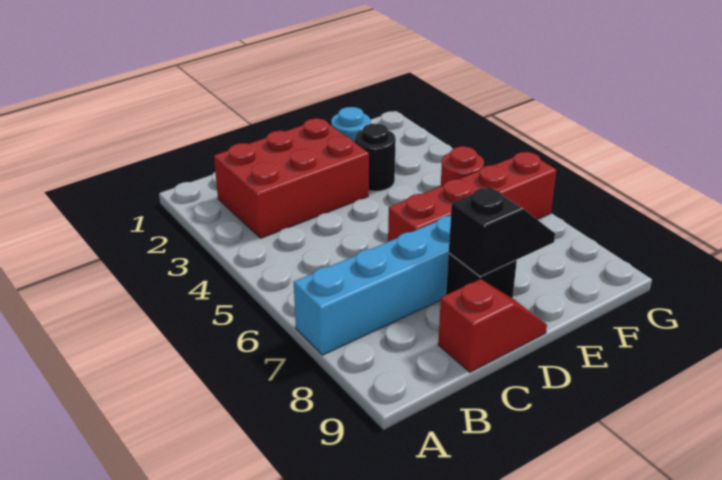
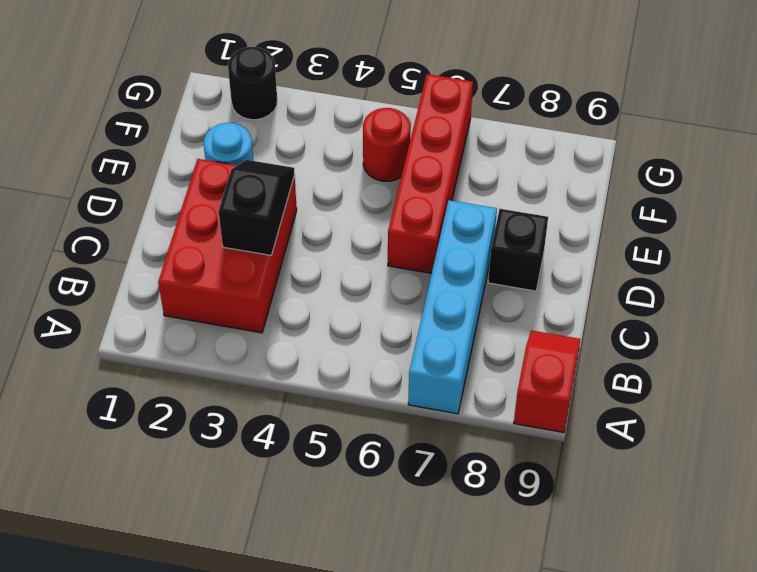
red 1x2 slope [438,279,547,372] -> red 1x2 slope moved to [514,330,580,433]
black 1x2 slope [449,187,555,276] -> black 1x2 slope moved to [219,160,295,256]
black 1x1 round brick [355,124,396,191] -> black 1x1 round brick moved to [228,47,277,120]

